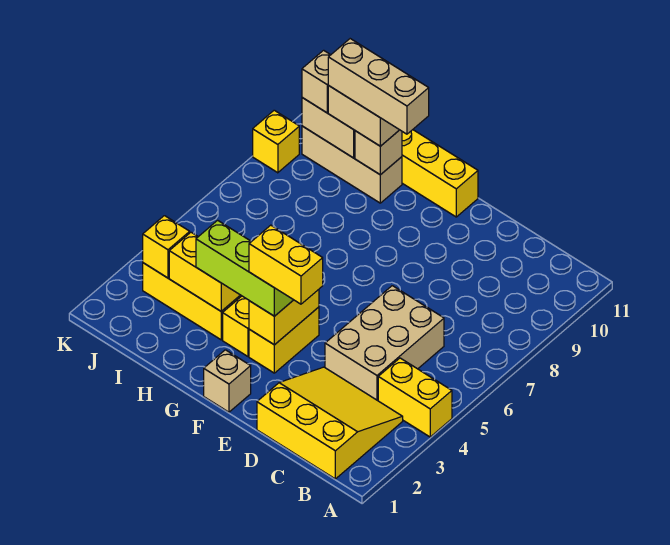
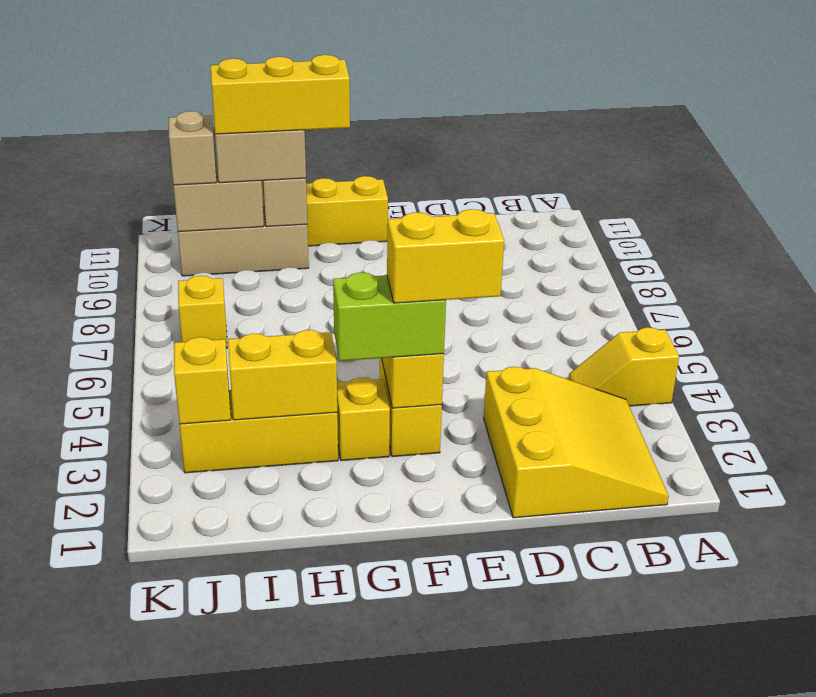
yellow 1x2 brick [378,358,452,437] -> yellow 1x2 slope [569,327,679,406]
yellow 3x3 slope [257,367,403,479] -> yellow 3x3 slope turned to [484,367,669,518]
tan 2x3 brick [325,286,444,401] -> none
tan 1x1 brick [204,350,251,412] -> none
lime 1x3 brick [196,220,293,316] -> lime 1x2 brick [333,273,446,361]
tan 1x3 brick [328,39,429,134] -> yellow 1x3 brick [210,55,350,134]
yellow 1x1 brick [253,110,299,173] -> yellow 1x1 brick moved to [178,276,227,348]

